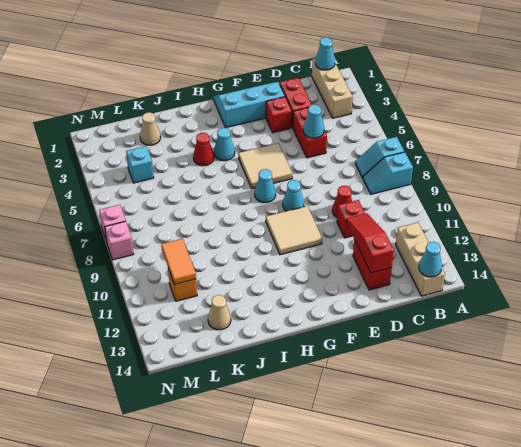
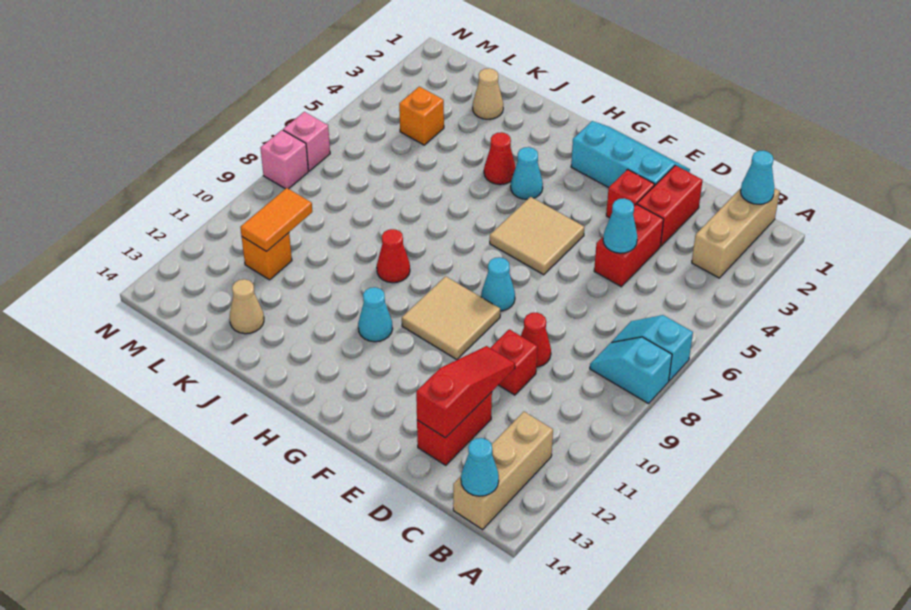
cyan 1x1 cone [255,169,276,203] -> cyan 1x1 cone moved to [358,287,393,342]
none -> red 1x1 cone [377,229,410,283]
cyan 1x1 brick [126,146,154,183] -> orange 1x1 brick [399,87,444,145]

